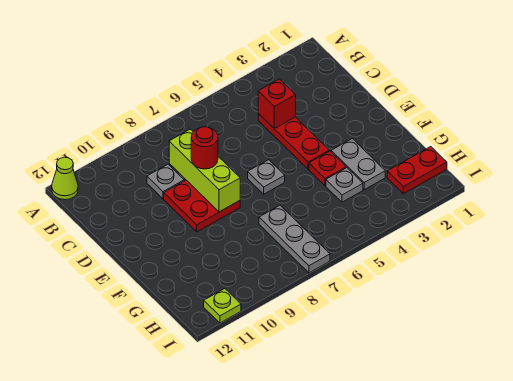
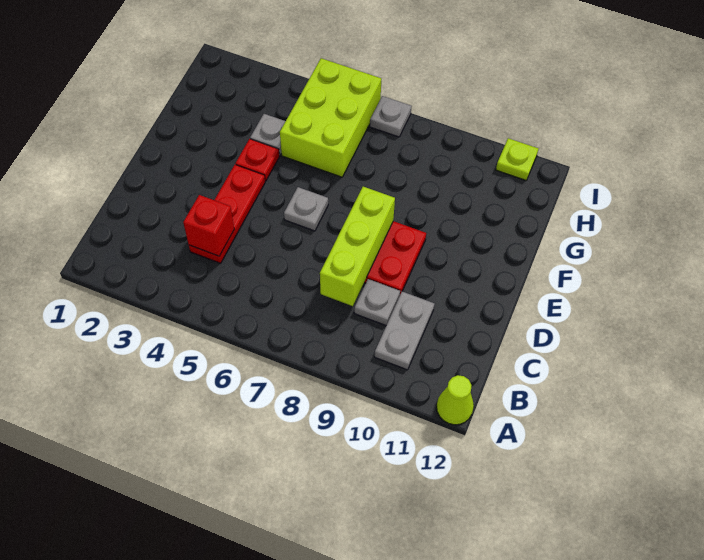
red 1x1 round brick [191,127,218,169] -> none
grey 1x2 plate [331,139,385,190] -> grey 1x2 plate moved to [375,292,434,370]
none -> lime 2x3 brick [280,58,381,177]
grey 1x3 plate [259,205,330,273] -> grey 1x1 plate [370,96,412,137]
red 1x2 plate [387,147,447,194] -> none

